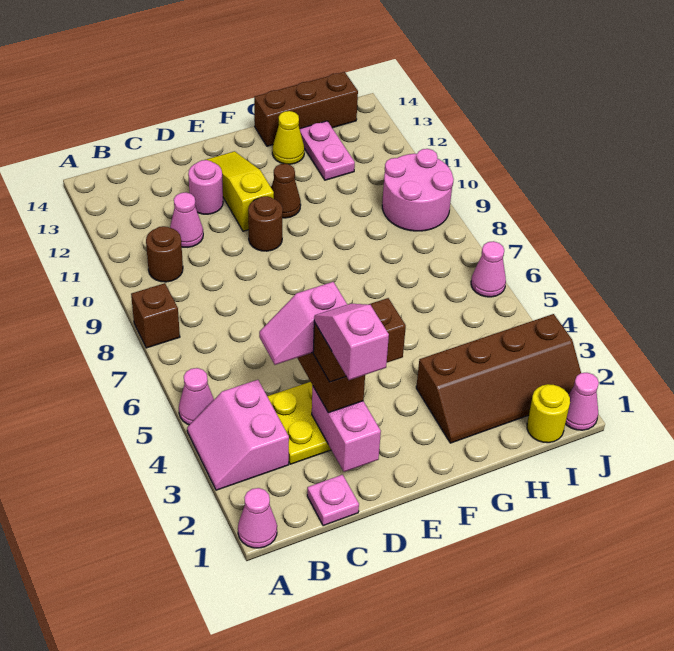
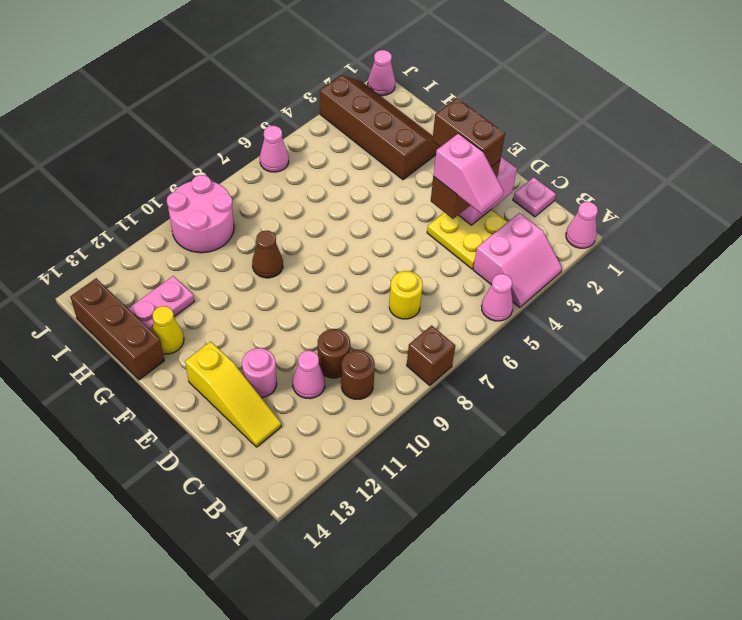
pink 1x2 slope [314,304,389,380] -> none
brown 1x1 round brick [248,196,283,251] -> brown 1x1 round brick moved to [318,329,350,378]
yellow 1x3 slope [206,151,274,231] -> yellow 1x3 slope turned to [185,341,281,447]
brown 1x1 cone [271,164,301,218] -> brown 1x1 cone moved to [252,231,283,278]
yellow 1x1 round brick [527,384,570,443] -> yellow 1x1 round brick moved to [389,271,423,319]

